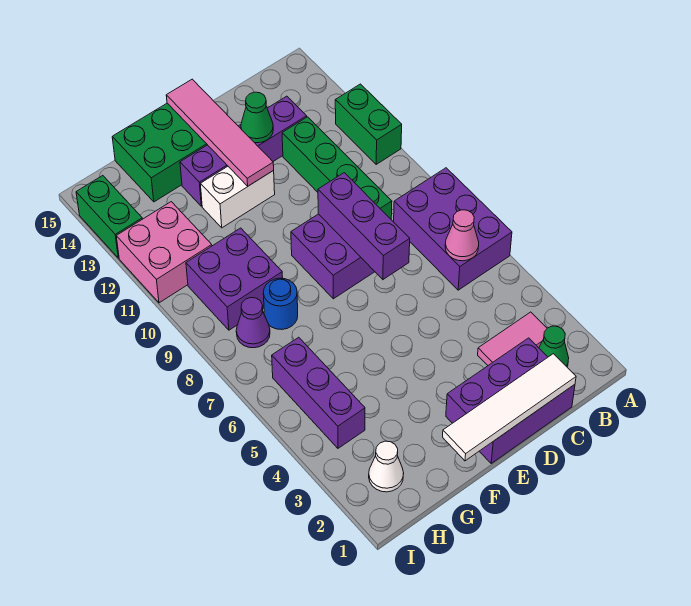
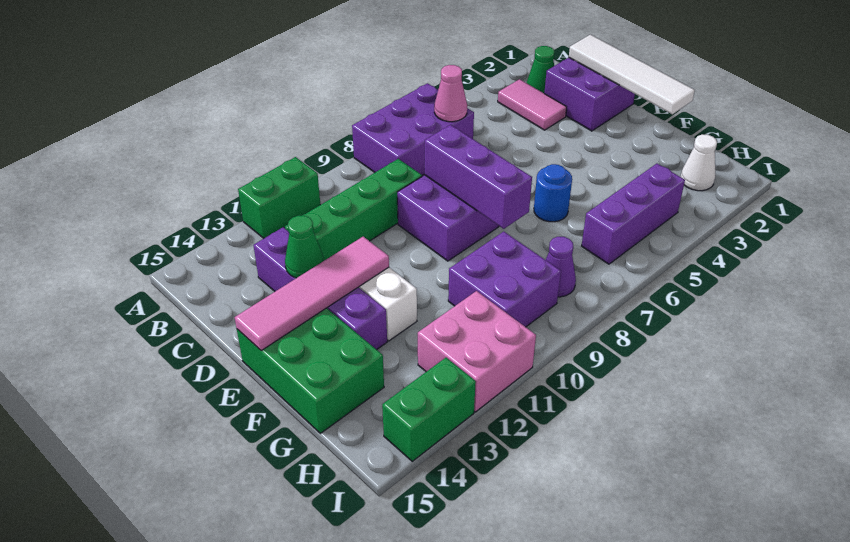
purple 2x3 brick [446,338,575,463] -> purple 2x2 brick [544,58,635,131]
purple 1x3 brick [318,173,410,279] -> purple 1x3 brick turned to [425,125,532,229]
blue 1x1 round brick [263,278,298,330] -> blue 1x1 round brick moved to [534,164,572,222]

